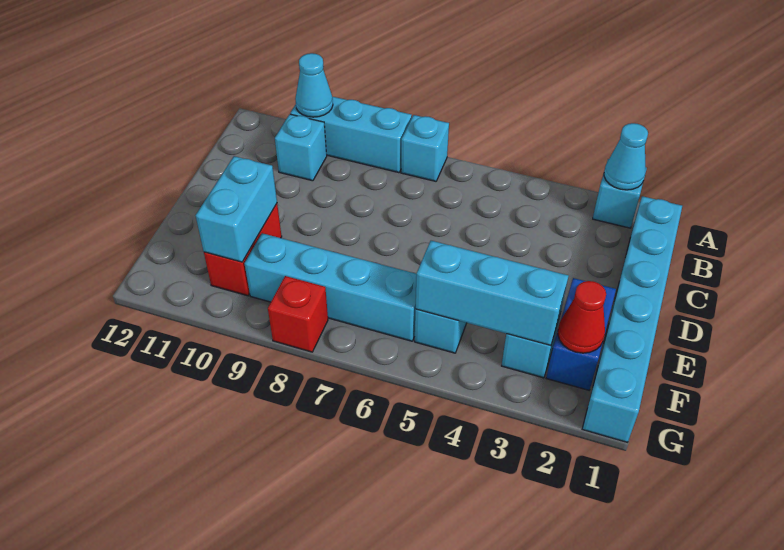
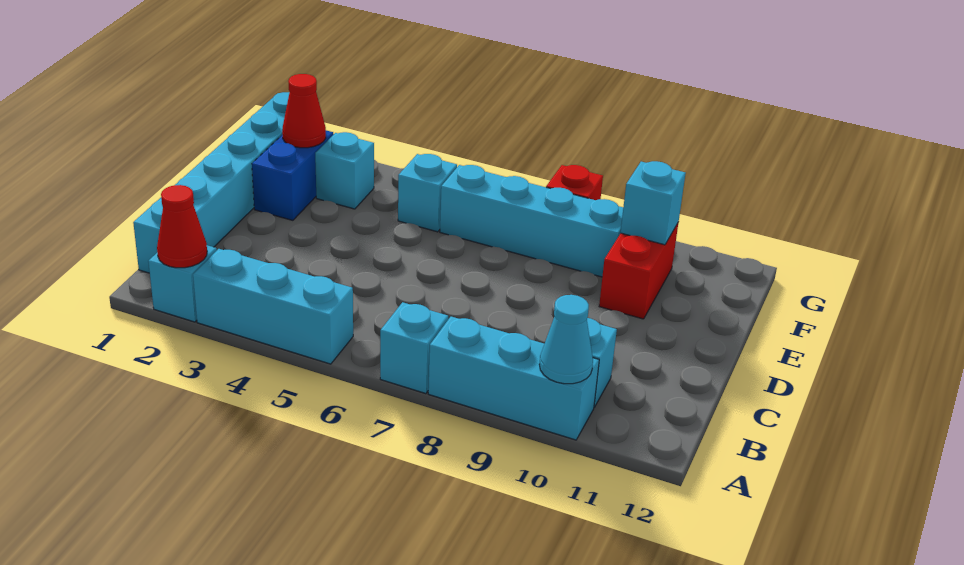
cyan 1x1 cone [604,123,648,190] -> red 1x1 cone [157,185,207,268]
cyan 1x2 brick [196,156,277,262] -> cyan 1x1 brick [620,161,686,245]
cyan 1x3 brick [416,241,568,346] -> cyan 1x3 brick moved to [193,249,353,364]

